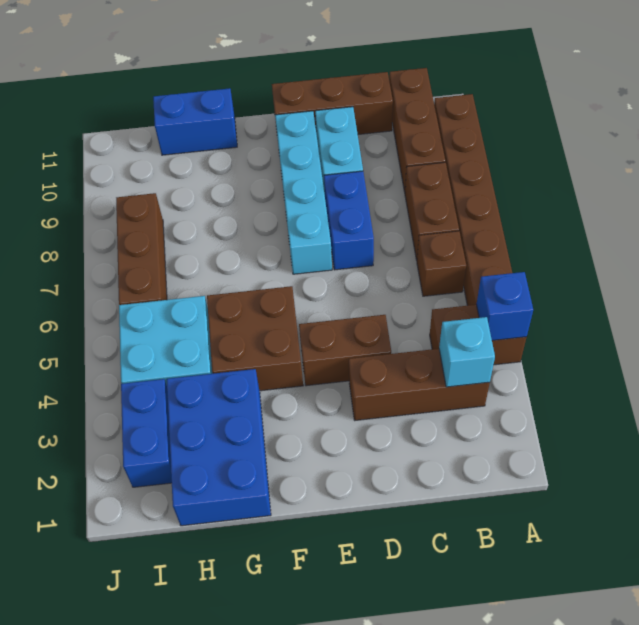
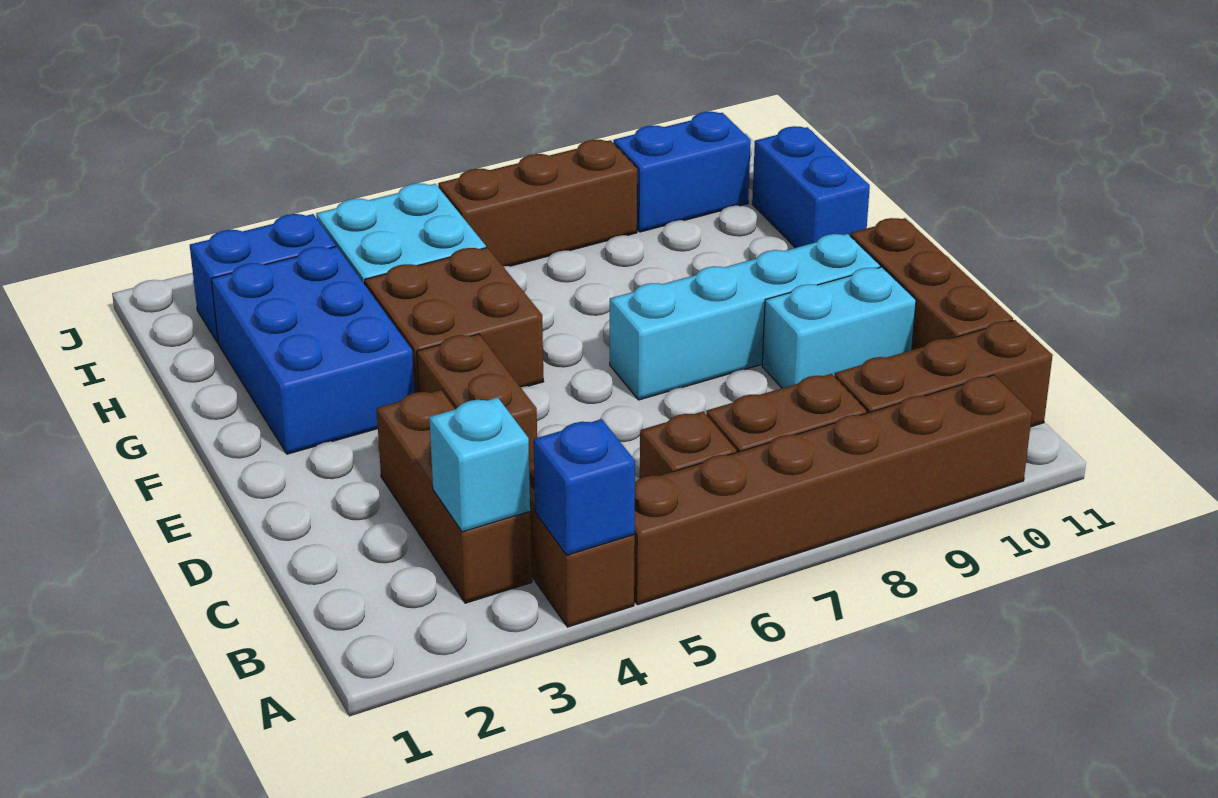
blue 1x2 brick [324,171,374,270] -> blue 1x2 brick moved to [613,112,751,232]
blue 2x3 brick [167,369,271,526] -> blue 2x3 brick turned to [211,246,415,454]

